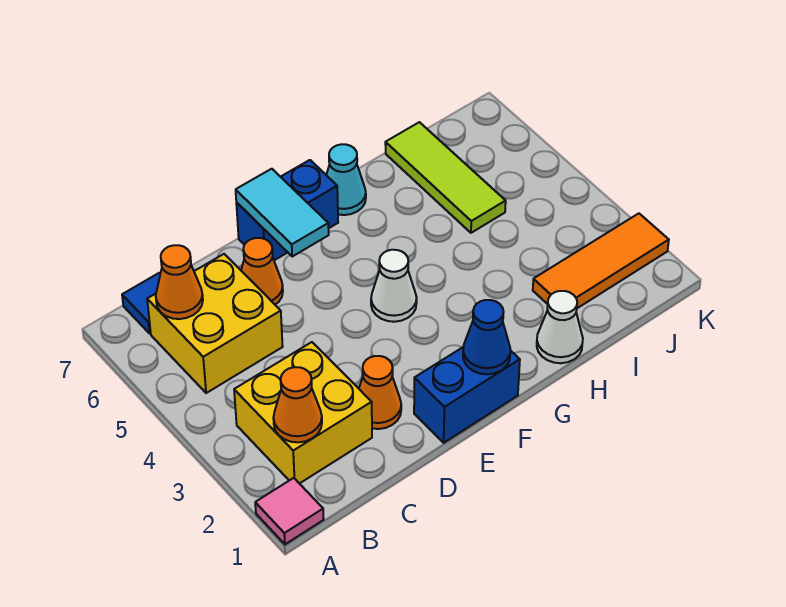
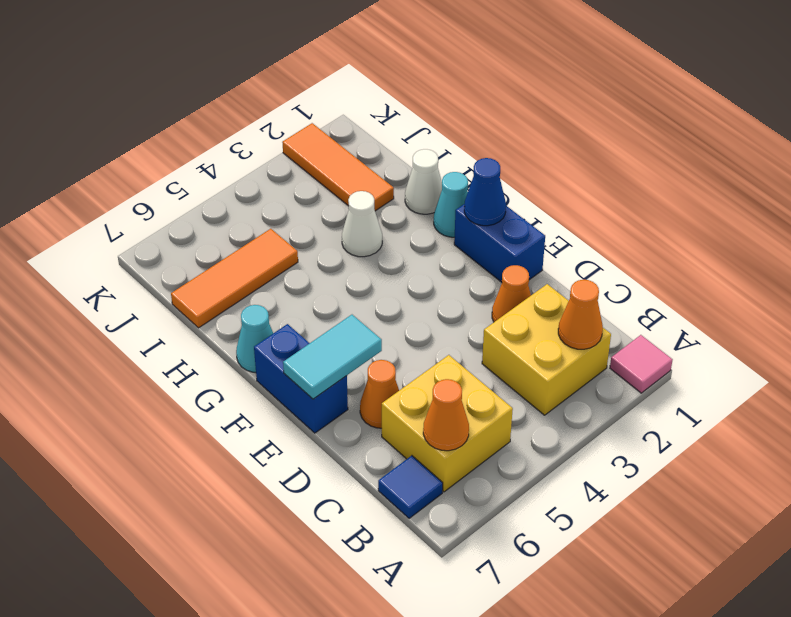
white 1x1 cone [371,250,417,322] -> white 1x1 cone moved to [342,191,382,257]
none -> cyan 1x1 cone [434,172,468,237]
lime 1x3 tile [385,122,506,233] -> orange 1x3 tile [171,229,298,328]

